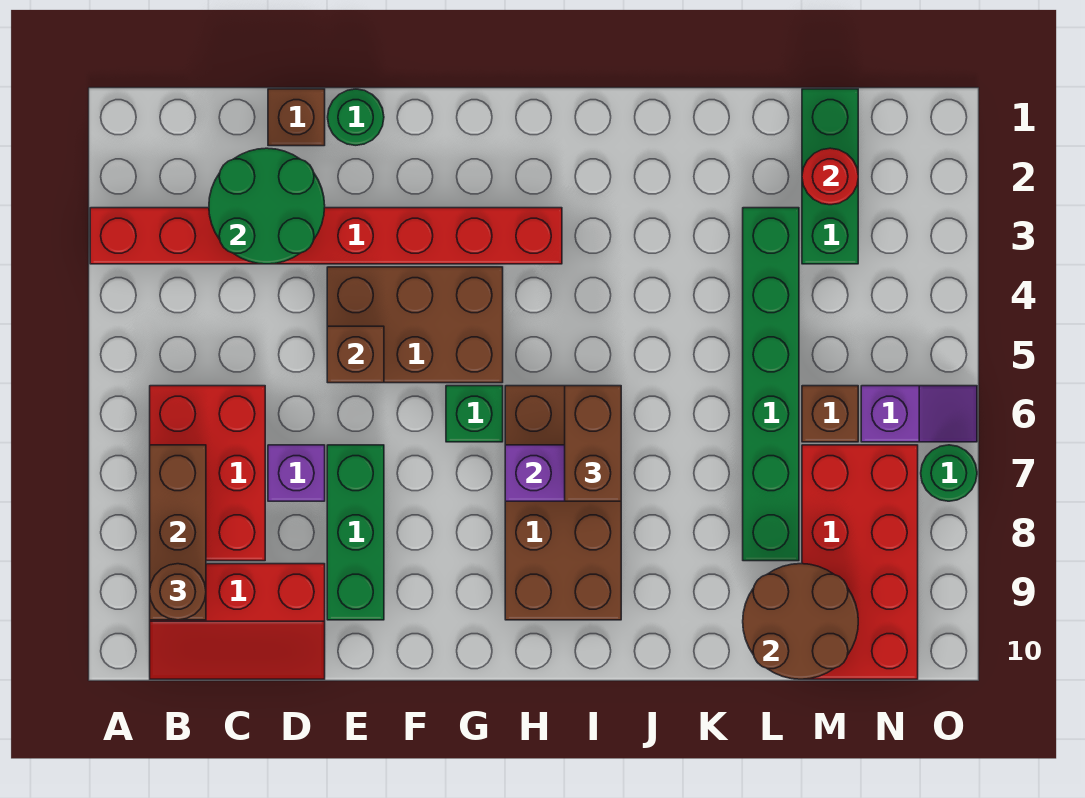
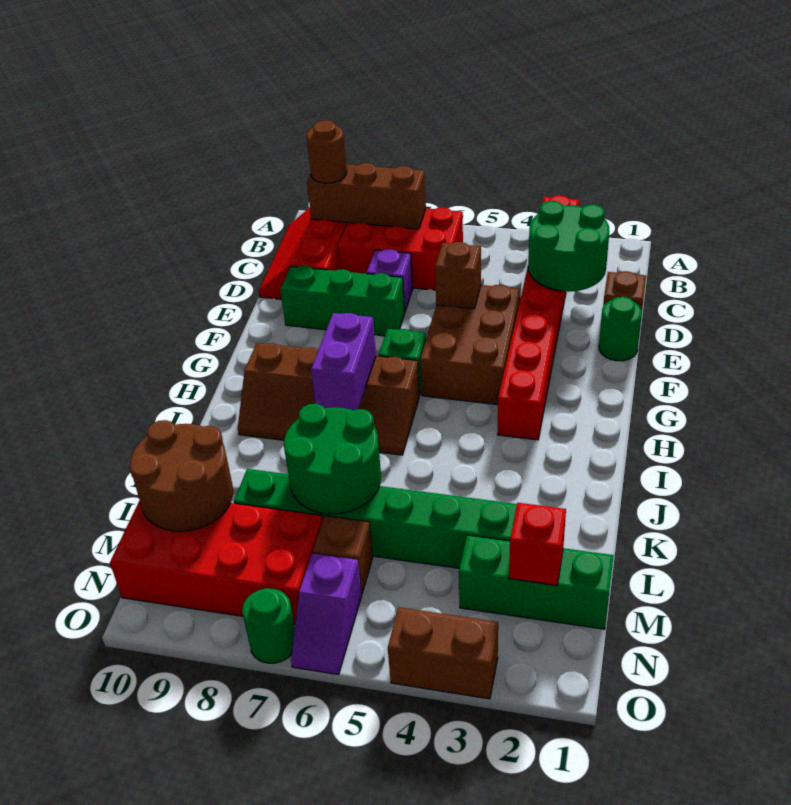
brown 2x4 brick [505,386,621,620] -> brown 2x4 slope [238,343,419,455]
brown 1x2 brick [565,386,621,501] -> brown 1x2 brick moved to [388,607,498,699]
none -> green 2x2 round brick [284,404,381,514]
red 1x1 round brick [802,148,858,205] -> red 1x1 brick [509,503,566,585]

